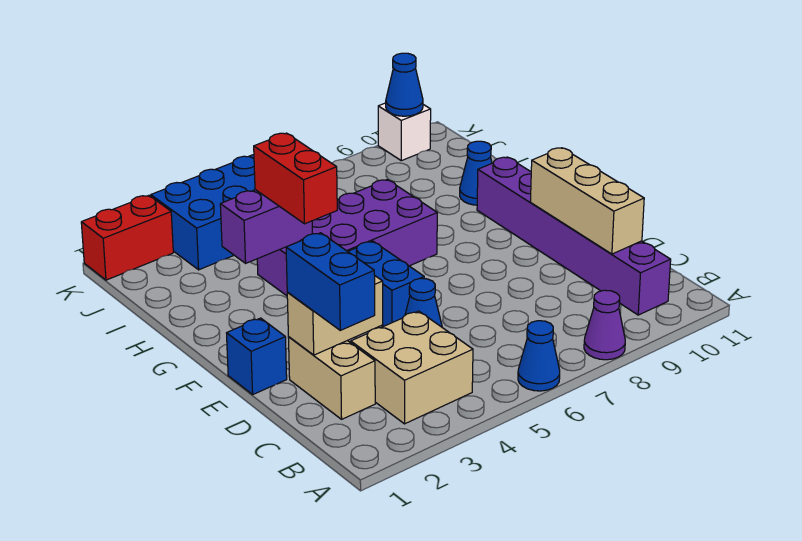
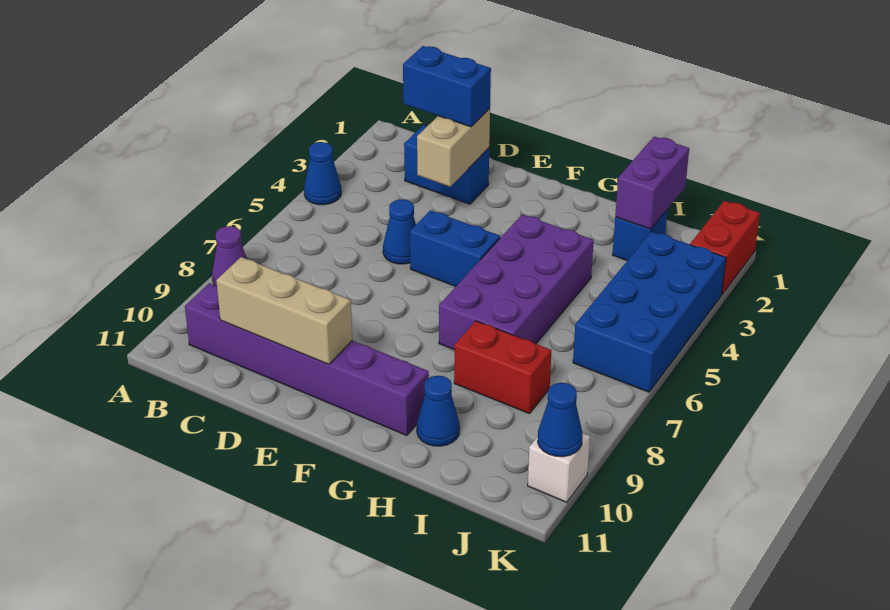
blue 1x1 cone [518,321,560,391] -> blue 1x1 cone moved to [304,142,341,205]
tan 2x2 brick [351,311,473,424] -> none
tan 1x2 brick [288,337,375,419] -> blue 1x2 brick [404,125,489,204]
blue 1x1 brick [227,318,287,394] -> blue 1x1 brick moved to [613,209,668,261]
red 1x2 brick [254,133,337,224] -> red 1x2 brick moved to [454,321,551,414]
purple 1x2 brick [220,190,312,263] -> purple 1x2 brick moved to [615,137,689,229]

